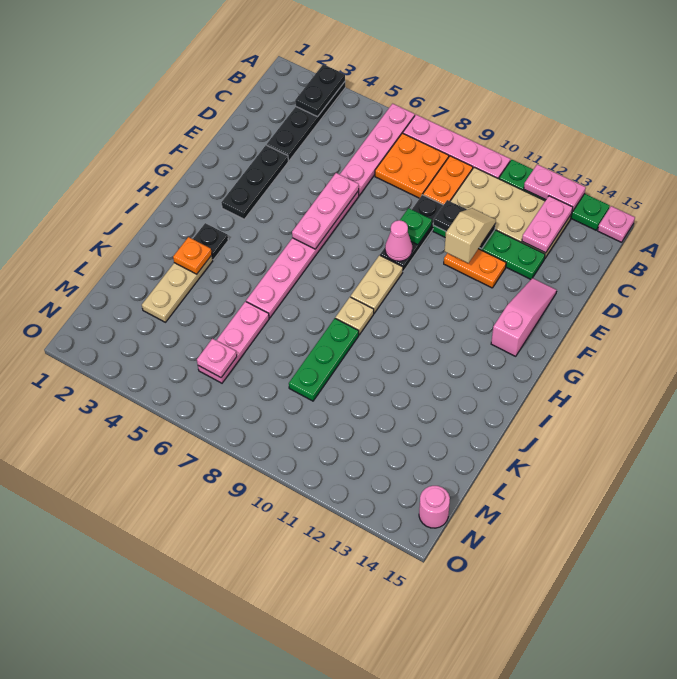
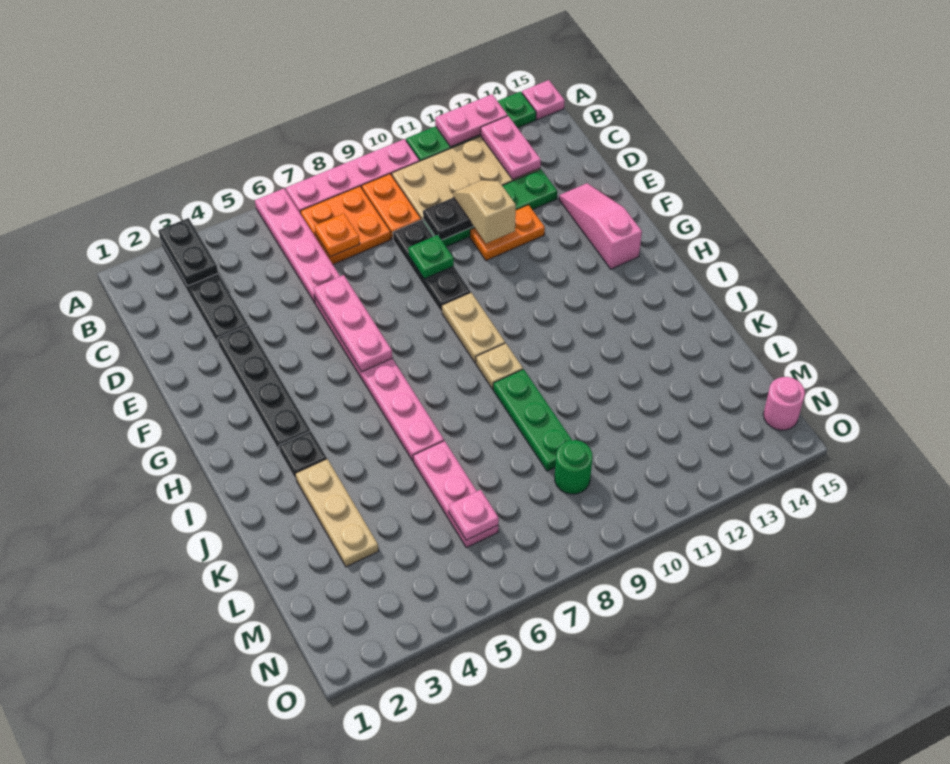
black 1x3 plate [221,145,288,219] -> black 1x4 plate [217,325,310,451]
pink 1x1 cone [385,220,412,261] -> none
orange 1x1 plate [173,237,212,274] -> orange 1x1 plate moved to [314,213,360,257]
none -> green 1x1 round brick [555,440,592,494]

